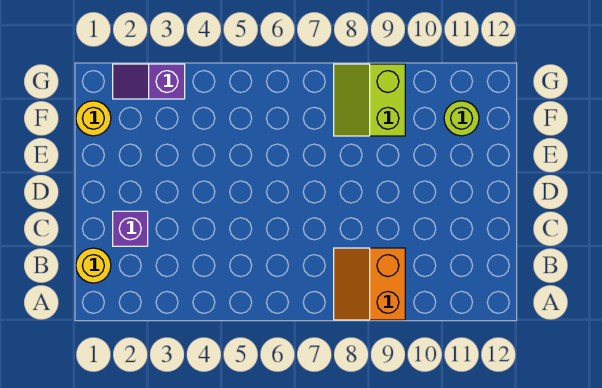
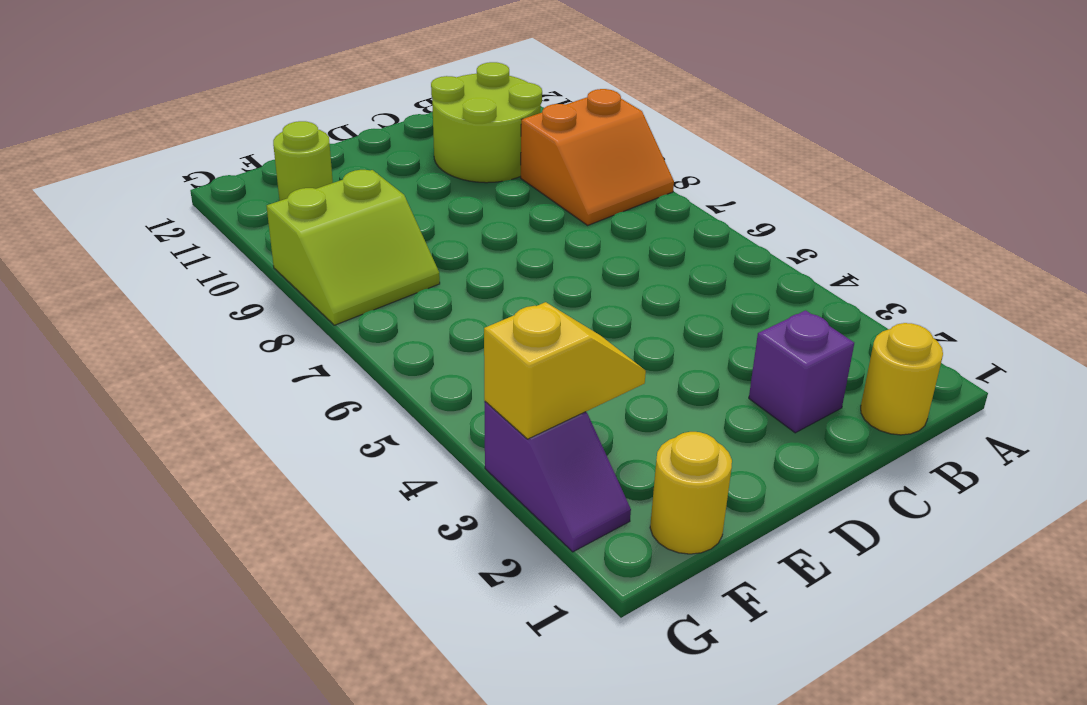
none -> lime 2x2 round brick [431,62,542,183]
none -> yellow 1x2 slope [484,302,646,439]

